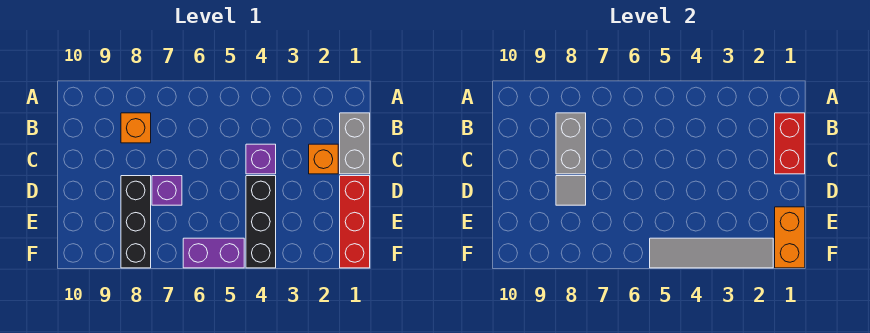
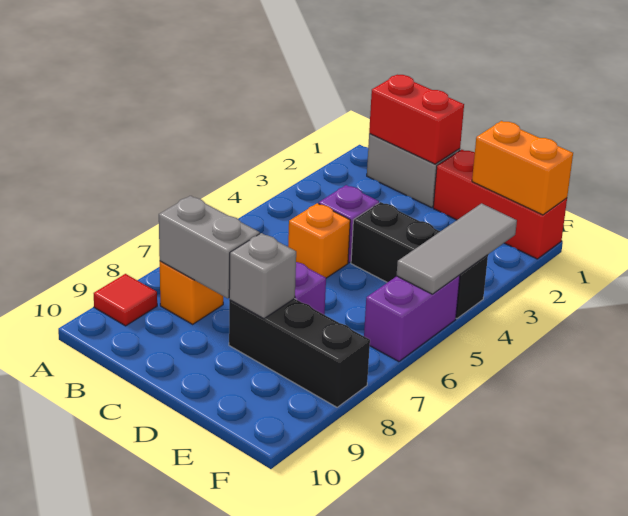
none -> red 1x1 tile [94,274,157,326]
orange 1x1 brick [309,144,338,174] -> orange 1x1 brick moved to [288,203,350,278]
grey 1x1 tile [556,176,586,205] -> grey 1x1 brick [229,233,296,319]
grey 1x4 tile [650,238,773,268] -> grey 1x3 tile [397,203,517,294]

